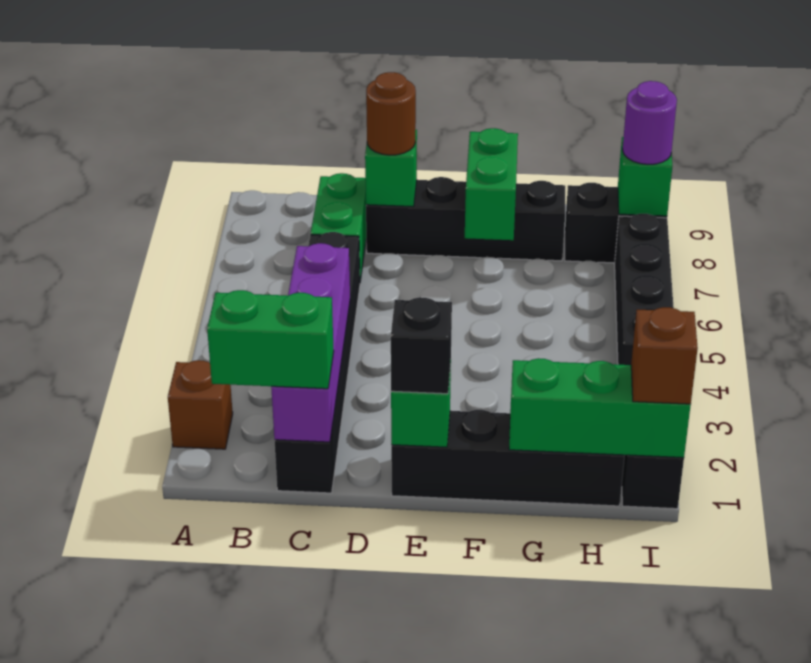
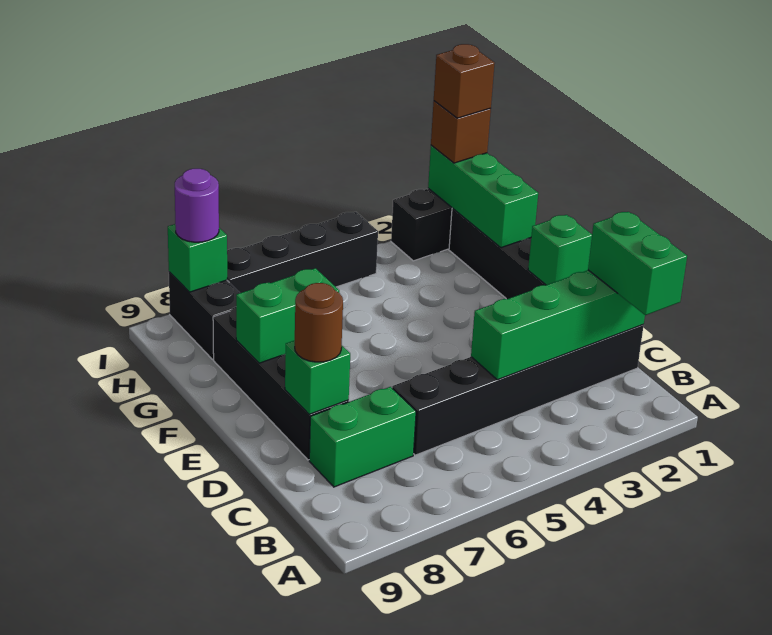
brown 1x1 brick [168,360,233,449] -> brown 1x1 brick moved to [434,44,495,118]
purple 1x4 brick [271,243,350,442] -> green 1x4 brick [471,270,645,380]
black 1x1 brick [391,297,452,394] -> none

